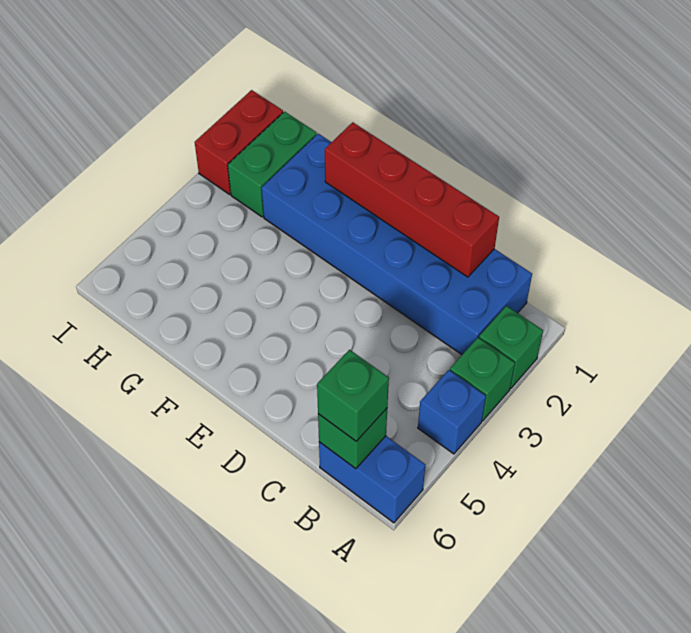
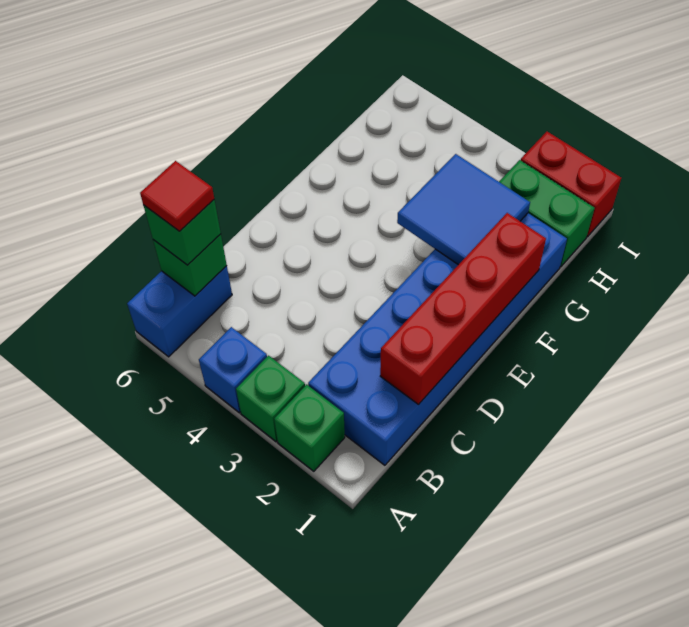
none -> red 1x1 tile [140,161,214,231]
none -> blue 2x2 tile [397,154,530,265]

